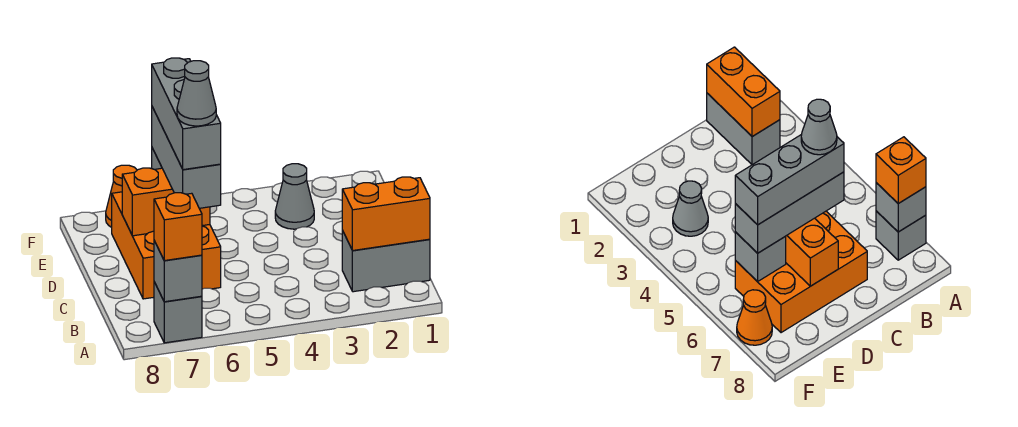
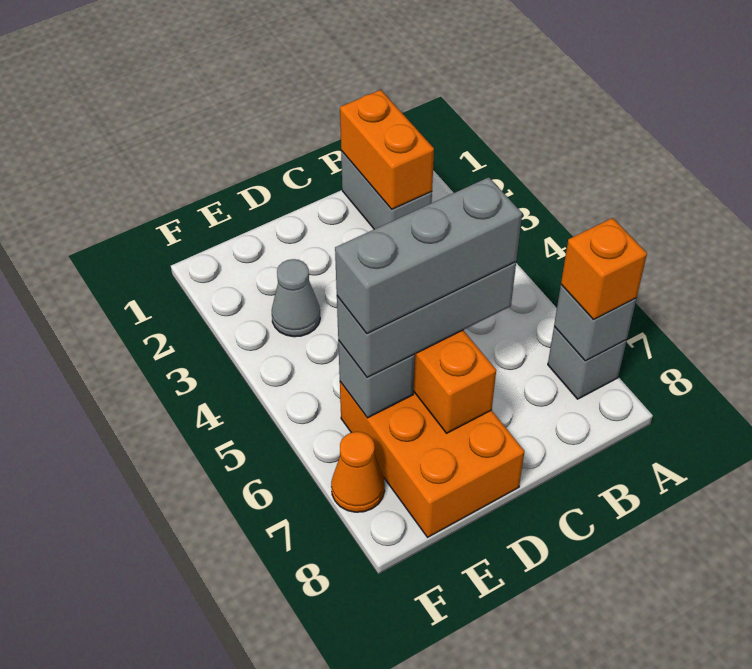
orange 2x3 brick [112,192,221,299] -> orange 2x3 brick turned to [340,382,525,537]
grey 1x1 cone [177,61,216,126] -> none

